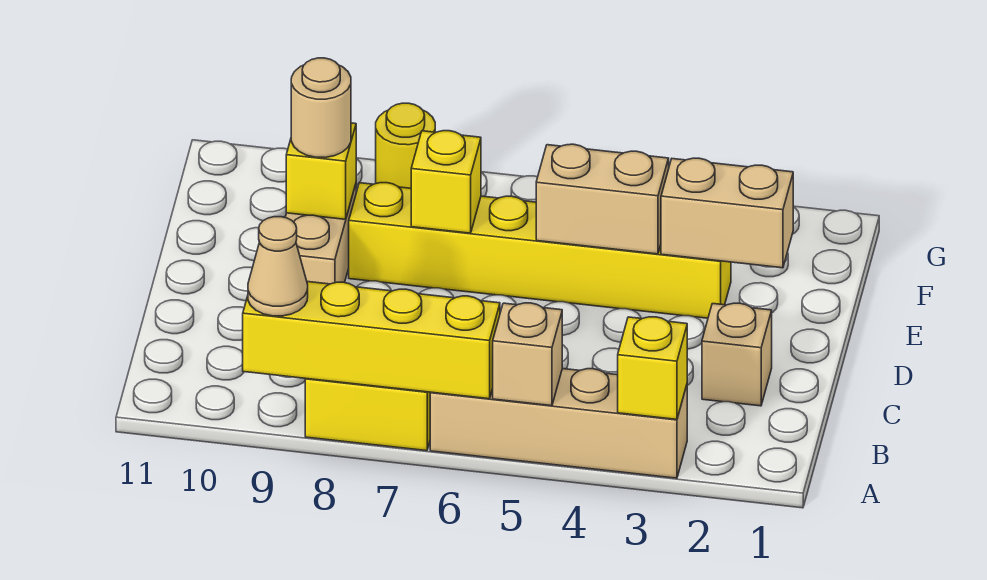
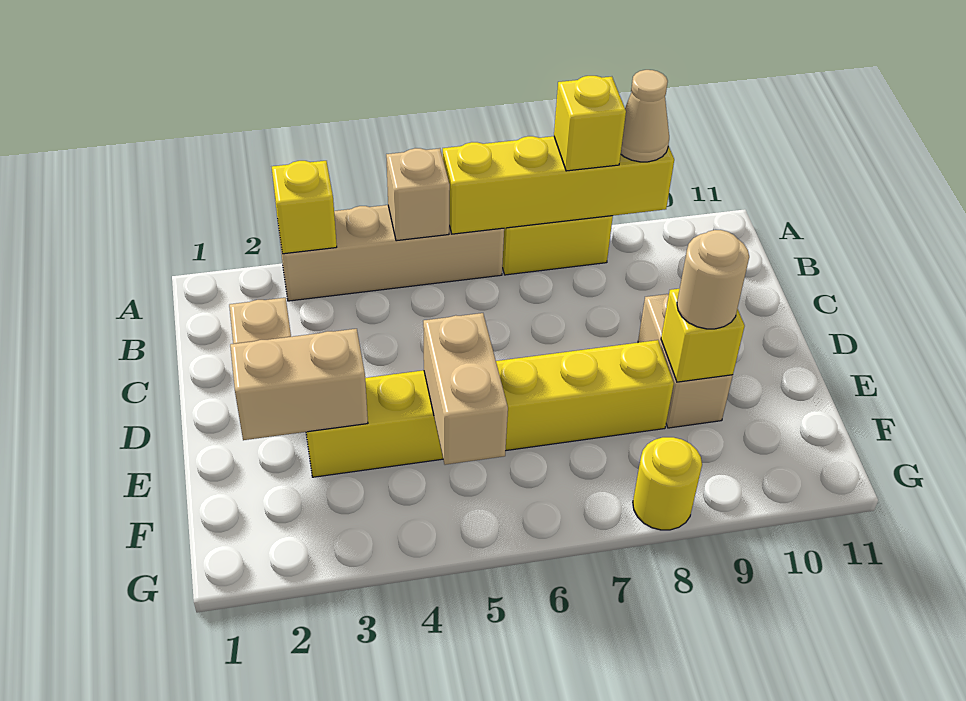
tan 1x2 brick [536,144,669,254] -> tan 1x2 brick turned to [423,313,508,465]
yellow 1x1 brick [411,131,481,233] -> yellow 1x1 brick moved to [554,76,626,171]

